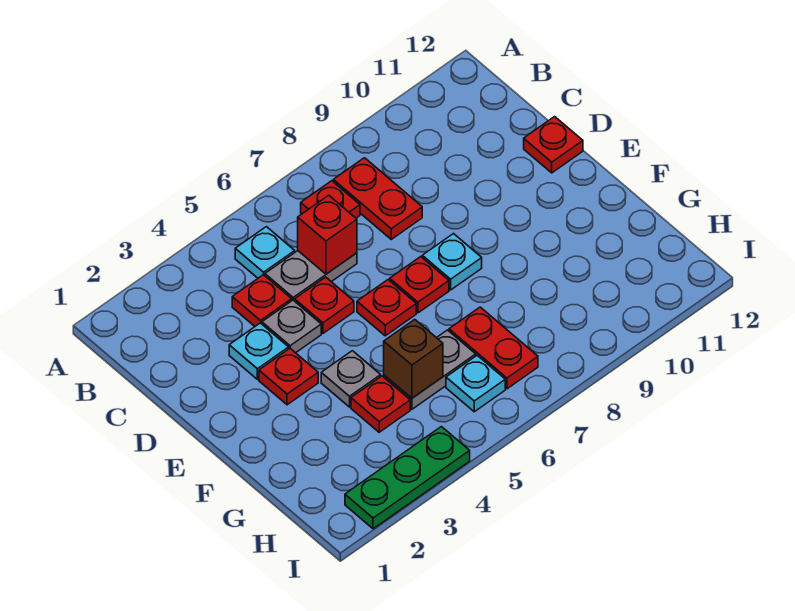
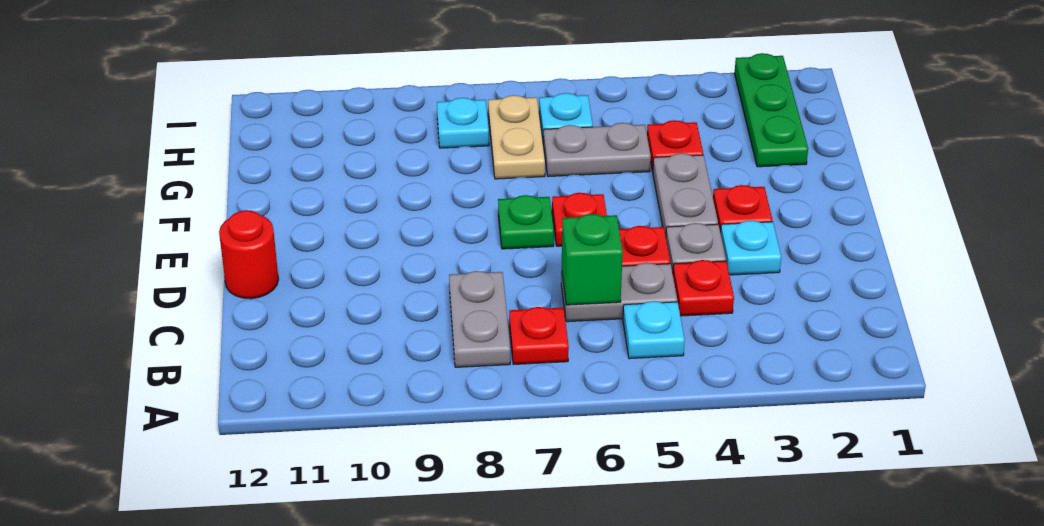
red 1x2 plate [333,158,422,239] -> grey 1x2 plate [449,271,510,367]
red 1x1 brick [298,195,357,274] -> green 1x1 brick [562,214,623,305]
red 1x1 plate [524,117,583,173] -> red 1x1 round brick [219,210,278,299]
red 1x1 plate [390,257,449,313] -> green 1x1 plate [498,195,554,249]
cyan 1x1 plate [422,234,482,290] -> cyan 1x1 plate moved to [437,98,489,148]
grey 1x1 plate [321,351,381,407] -> grey 1x2 plate [653,153,718,235]
brown 1x1 brick [384,319,443,398] -> none
red 1x2 plate [449,307,538,389] -> tan 1x2 plate [488,95,545,179]
green 1x3 plate [345,427,470,529] -> green 1x3 plate turned to [735,53,808,167]

